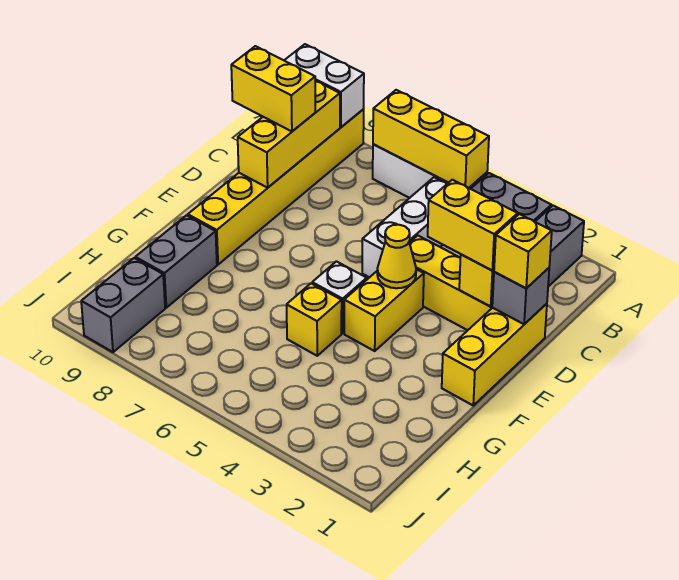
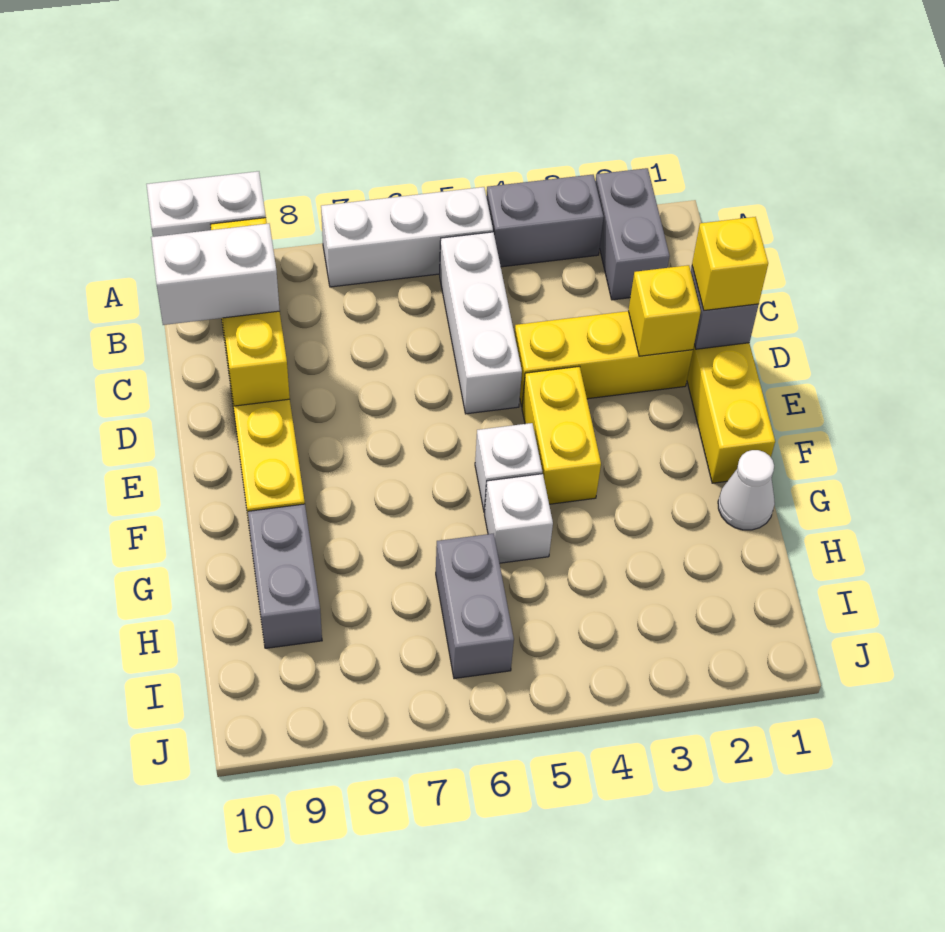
yellow 1x3 brick [373,90,489,188] -> none
yellow 1x2 brick [231,46,315,131] -> white 1x2 brick [151,224,280,325]
yellow 1x2 brick [428,180,518,271] -> none
yellow 1x1 cone [377,225,416,288] -> none
none -> white 1x1 cone [718,450,775,530]
yellow 1x1 brick [287,283,342,356] -> white 1x1 brick [485,474,553,563]
grey 1x2 brick [81,258,165,352] -> grey 1x2 brick moved to [436,533,514,679]

